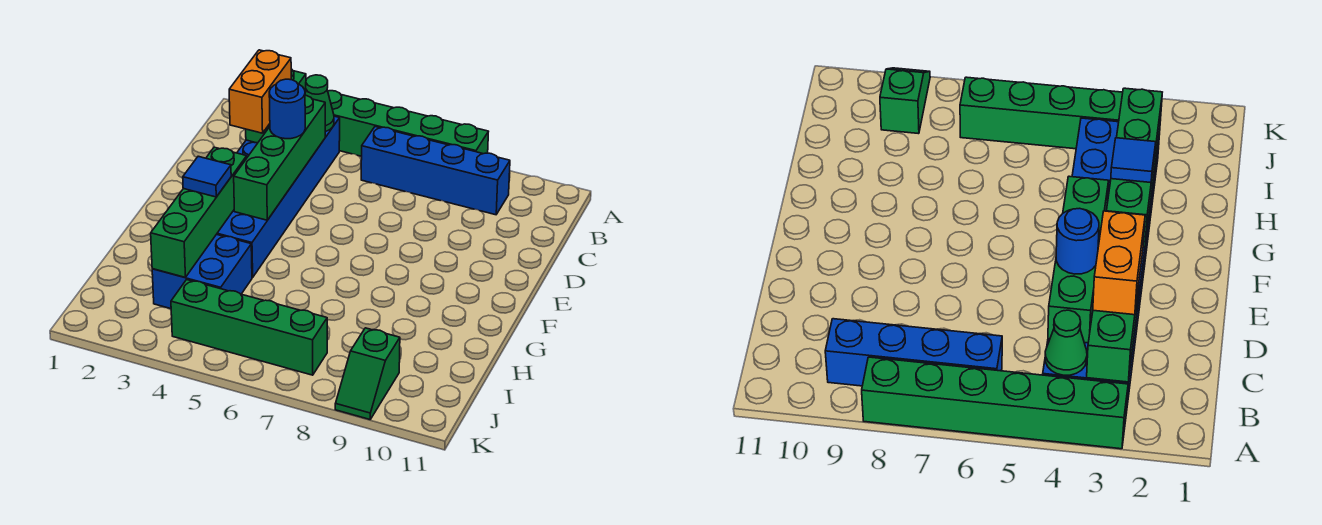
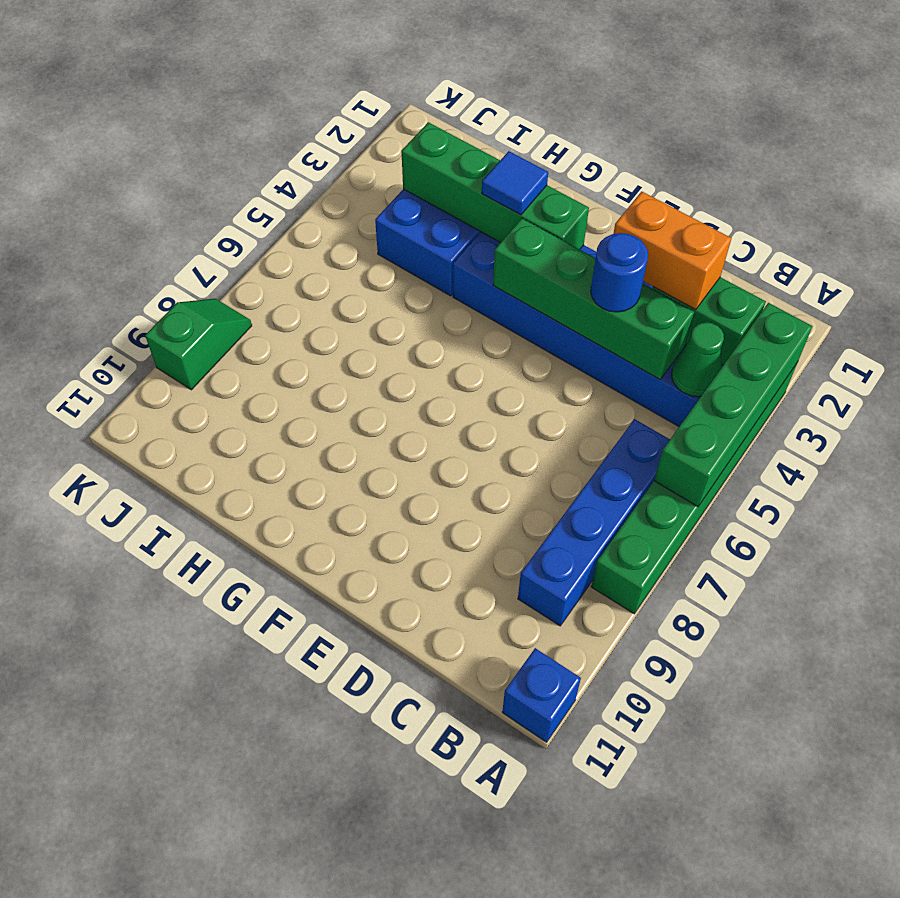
none -> blue 1x1 brick [502,648,581,742]
green 1x4 brick [171,280,327,375] -> green 1x4 brick moved to [654,303,813,506]
green 1x2 slope [335,328,400,419] -> green 1x2 slope turned to [145,299,252,390]

